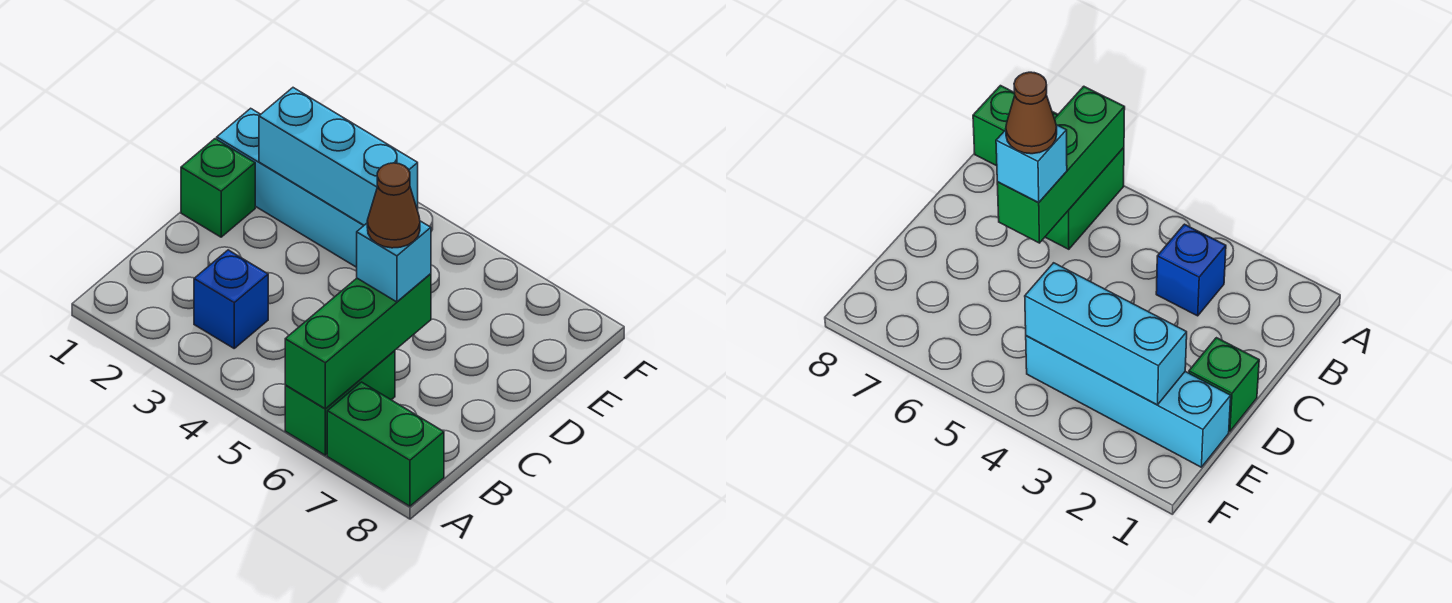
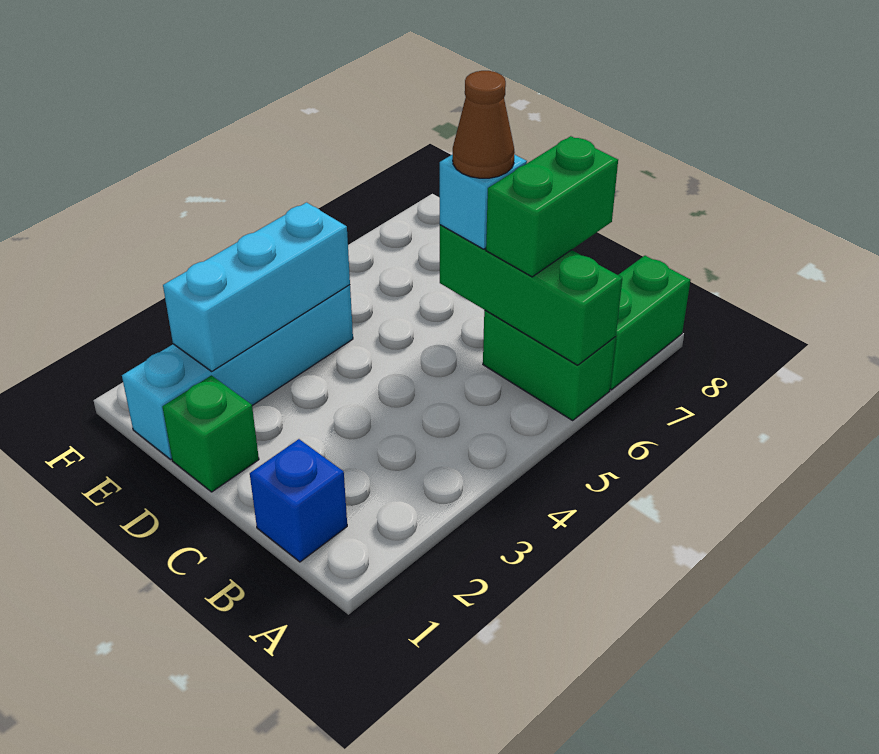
blue 1x1 brick [194,250,268,348] -> blue 1x1 brick moved to [250,439,347,562]
none -> green 1x2 brick [486,136,618,277]

